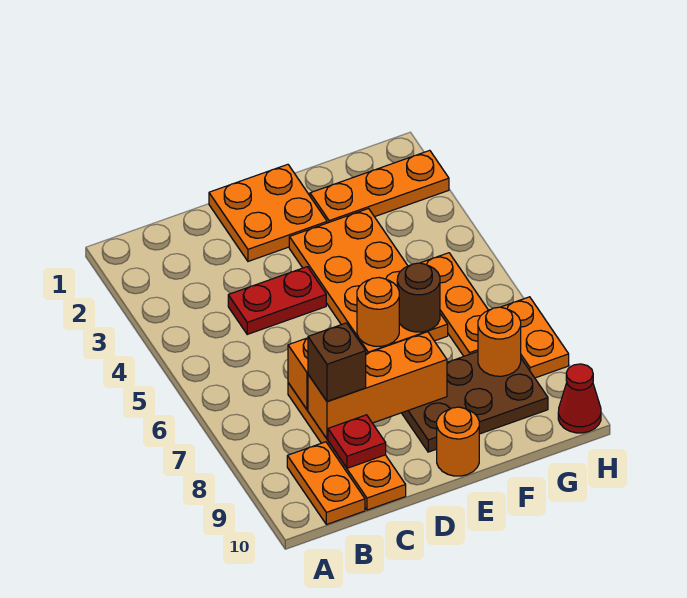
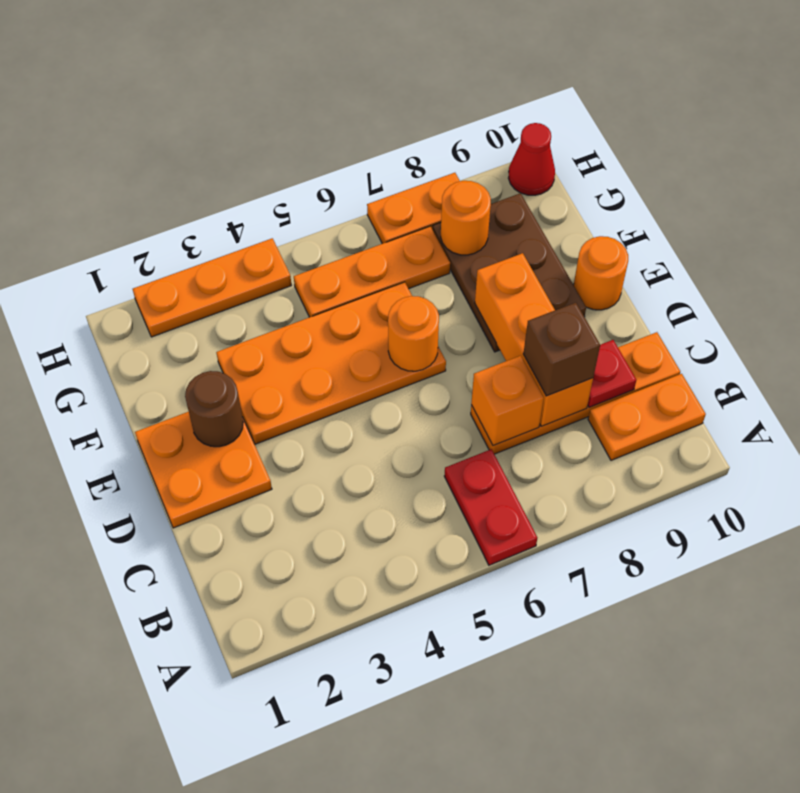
red 1x2 plate [228,267,326,334] -> red 1x2 plate moved to [444,449,537,565]
orange 1x3 plate [310,150,449,223] -> orange 1x3 plate turned to [133,238,291,337]
brown 1x1 round brick [397,263,440,332] -> brown 1x1 round brick moved to [185,371,243,447]

